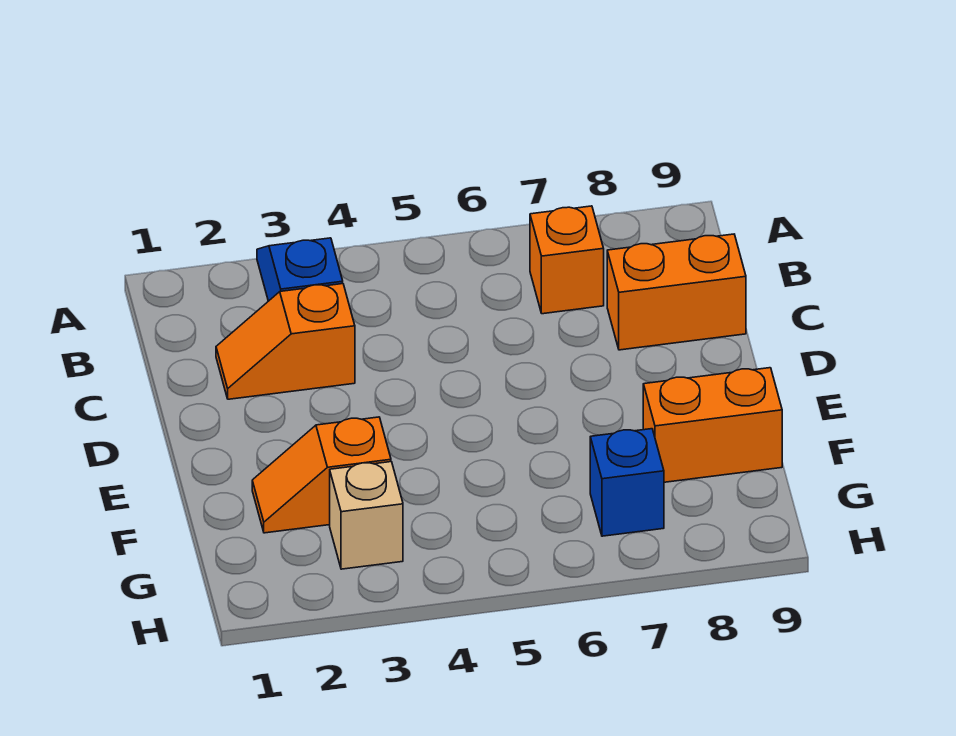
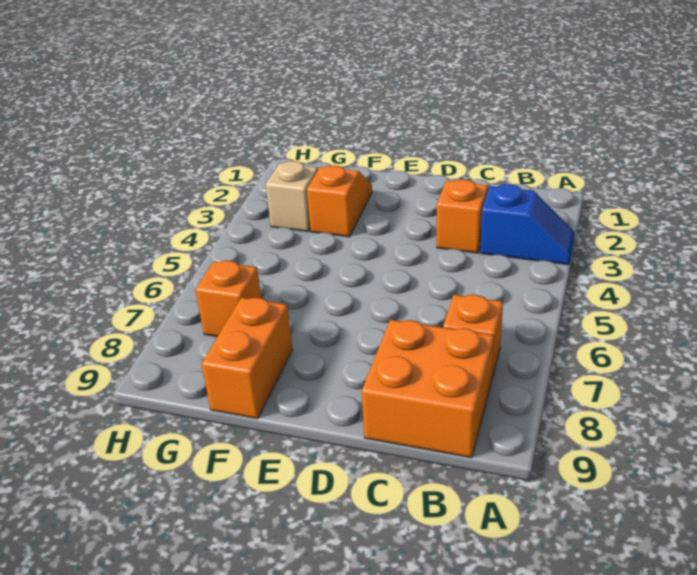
orange 1x2 brick [607,234,746,350] -> orange 2x2 brick [362,320,494,458]
blue 1x1 brick [590,429,664,536] -> orange 1x1 brick [195,261,261,337]

